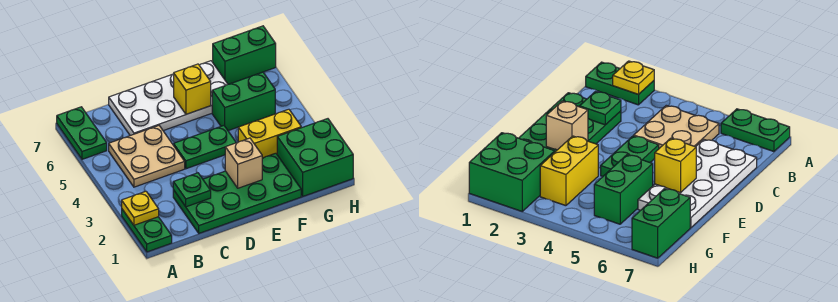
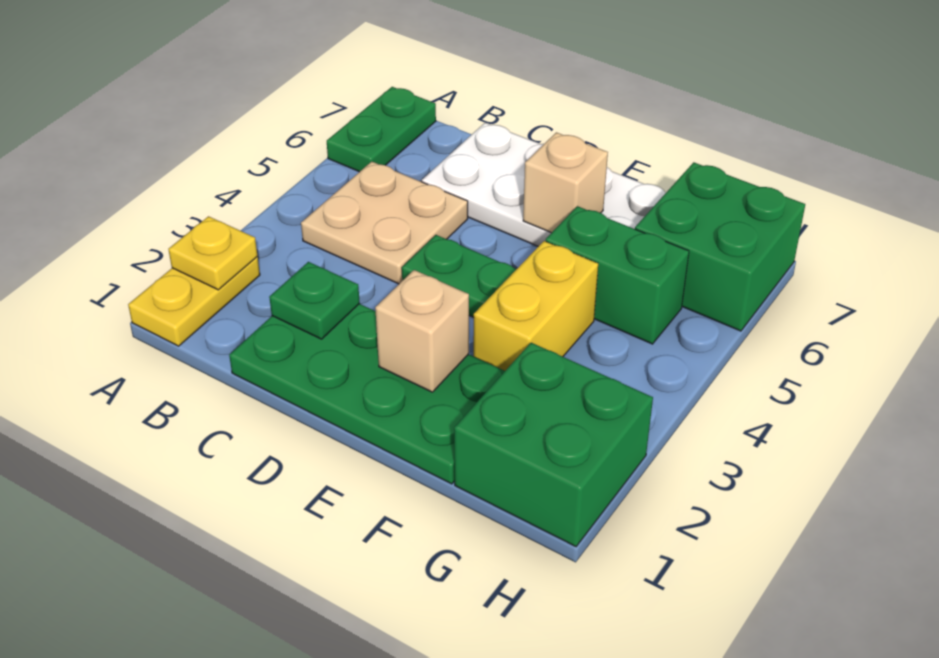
green 1x2 plate [122,209,172,252] -> yellow 1x2 plate [128,257,260,346]
yellow 1x1 brick [174,64,211,114] -> tan 1x1 brick [523,132,608,233]
yellow 1x2 brick [238,109,301,158] -> yellow 1x2 brick turned to [473,241,598,371]
green 1x2 brick [213,26,276,84] -> green 2x2 brick [635,162,805,331]

